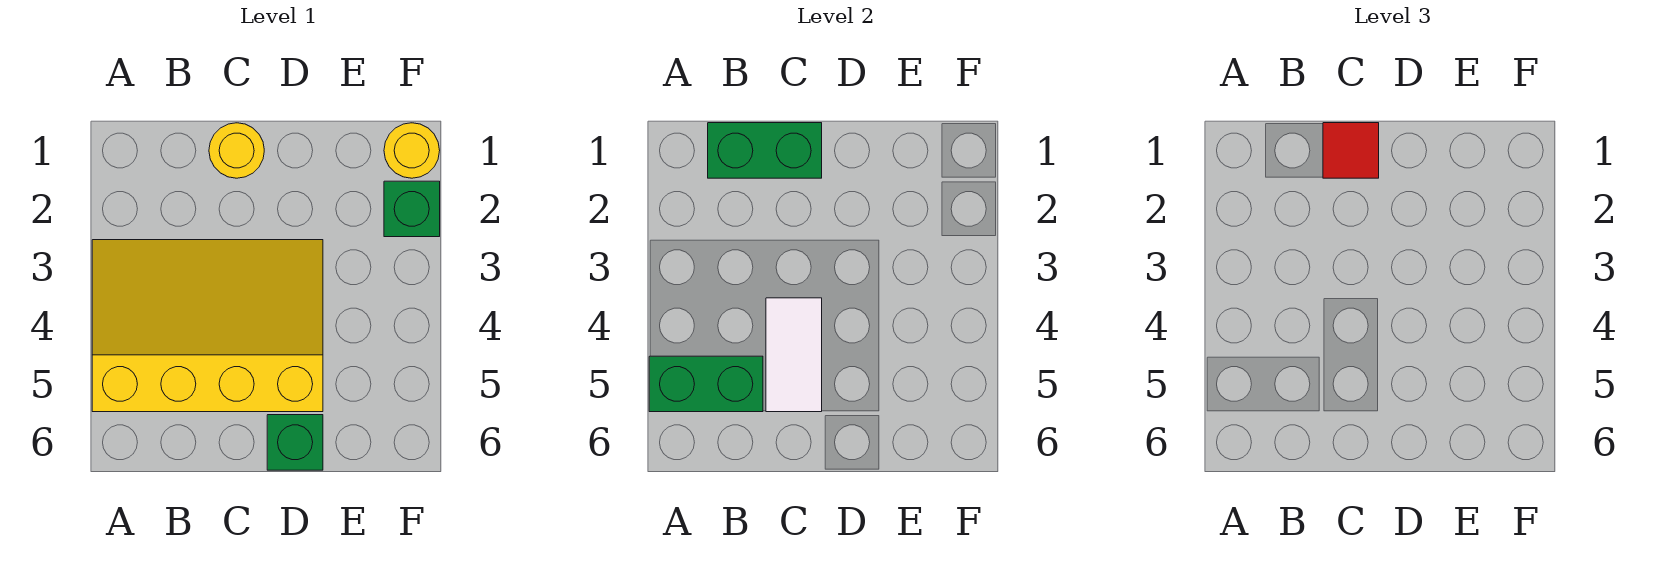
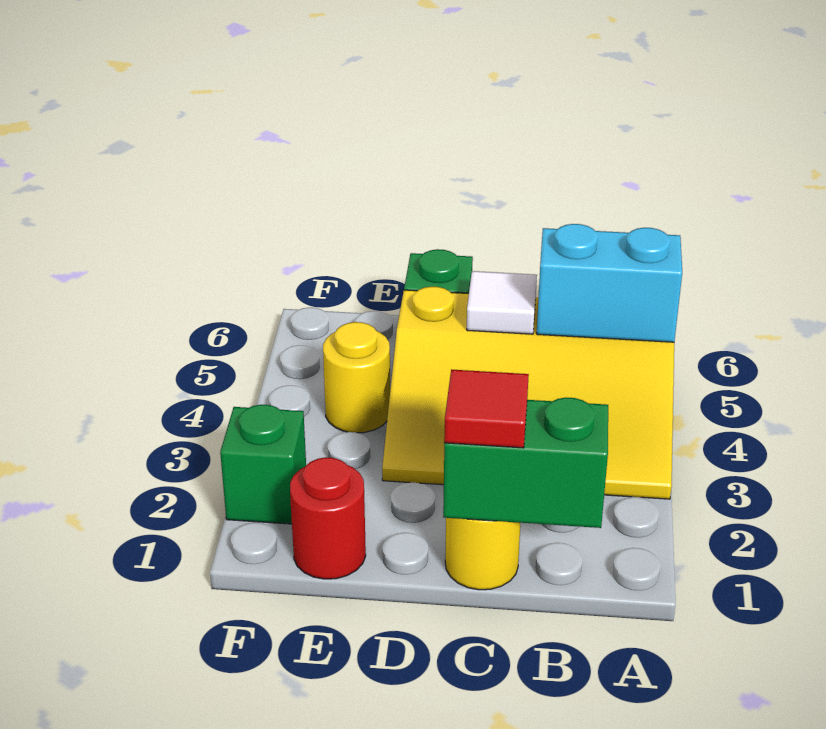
green 1x2 brick [649,356,763,412] -> cyan 1x2 brick [537,224,682,342]
white 1x2 tile [766,298,822,412] -> white 1x1 tile [467,271,537,334]
none -> red 1x1 round brick [290,457,366,579]
yellow 1x1 round brick [384,123,440,178] -> yellow 1x1 round brick moved to [323,322,390,433]

